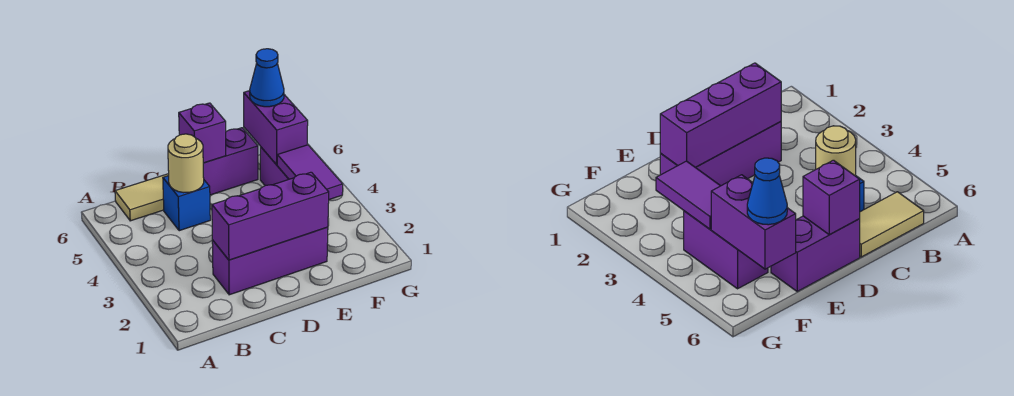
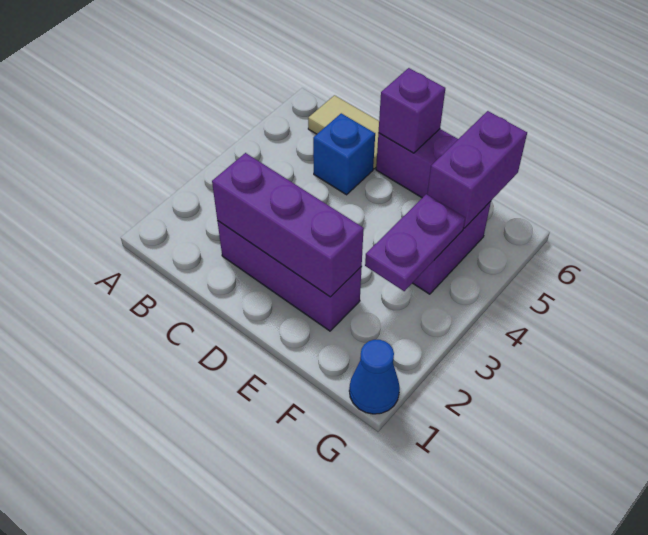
tan 1x1 round brick [168,134,204,193] -> none
purple 1x2 tile [277,145,343,199] -> purple 1x2 plate [365,194,465,291]
blue 1x1 cone [250,49,284,107] -> blue 1x1 cone moved to [349,340,400,414]

